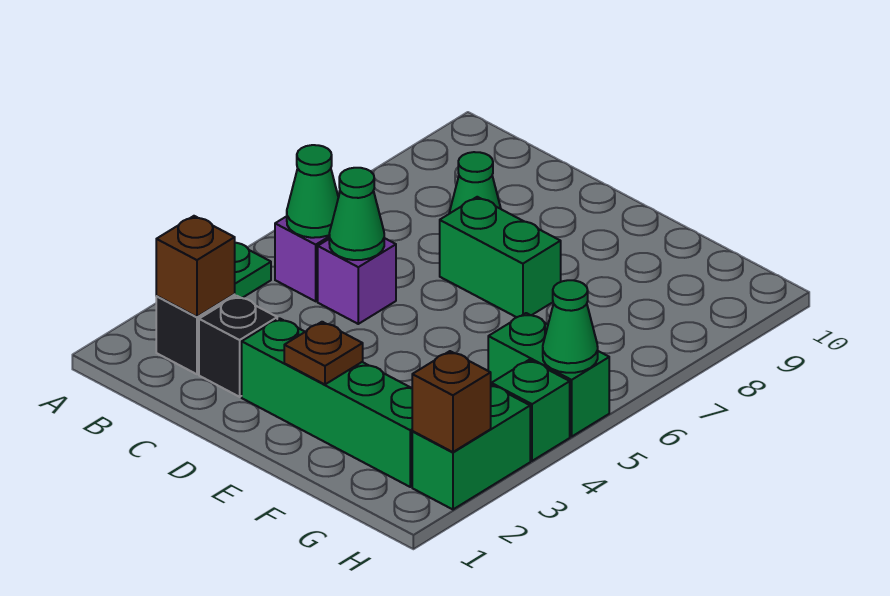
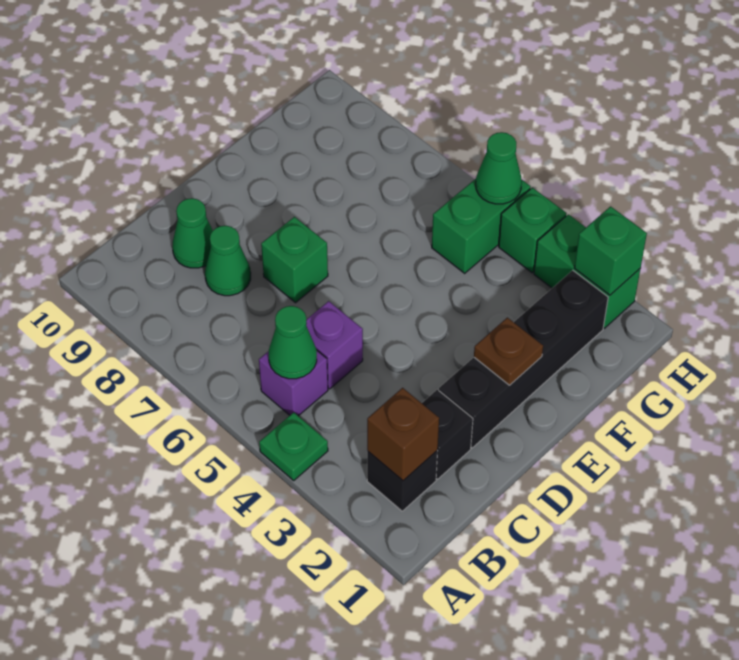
green 1x1 cone [329,168,384,260] -> green 1x1 cone moved to [172,198,213,268]
green 1x4 brick [242,318,413,487] -> black 1x4 brick [439,270,608,448]
green 1x2 brick [440,197,561,317] -> green 1x1 brick [261,217,328,303]
brown 1x1 brick [412,351,491,452] -> green 1x1 brick [574,206,647,295]

